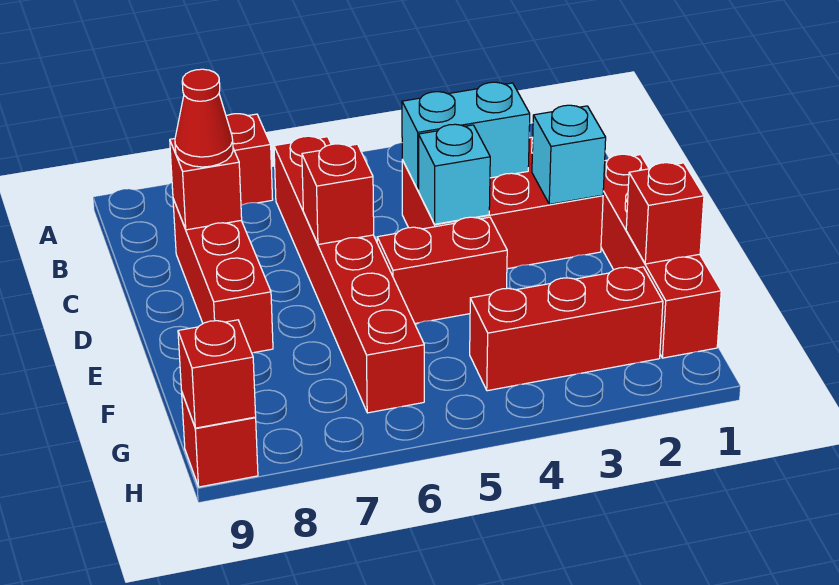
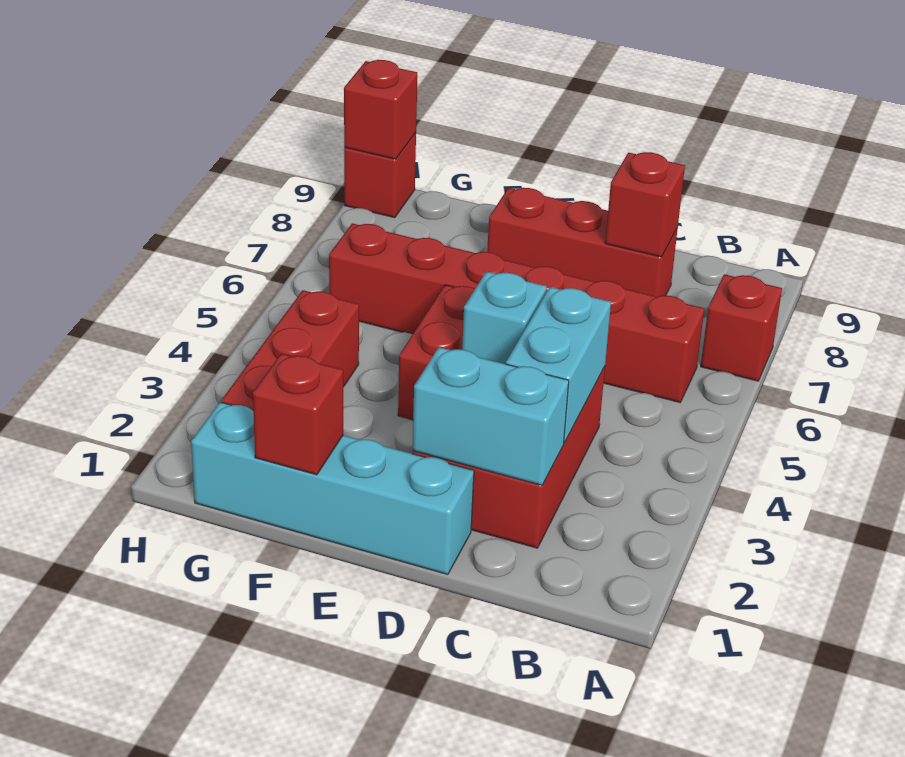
red 1x1 cone [175,69,233,167] -> none
red 1x4 brick [601,154,721,358] -> cyan 1x4 brick [191,402,474,575]
cyan 1x1 brick [532,105,606,204] -> cyan 1x2 brick [413,347,569,485]
red 1x1 brick [302,144,374,245] -> none

